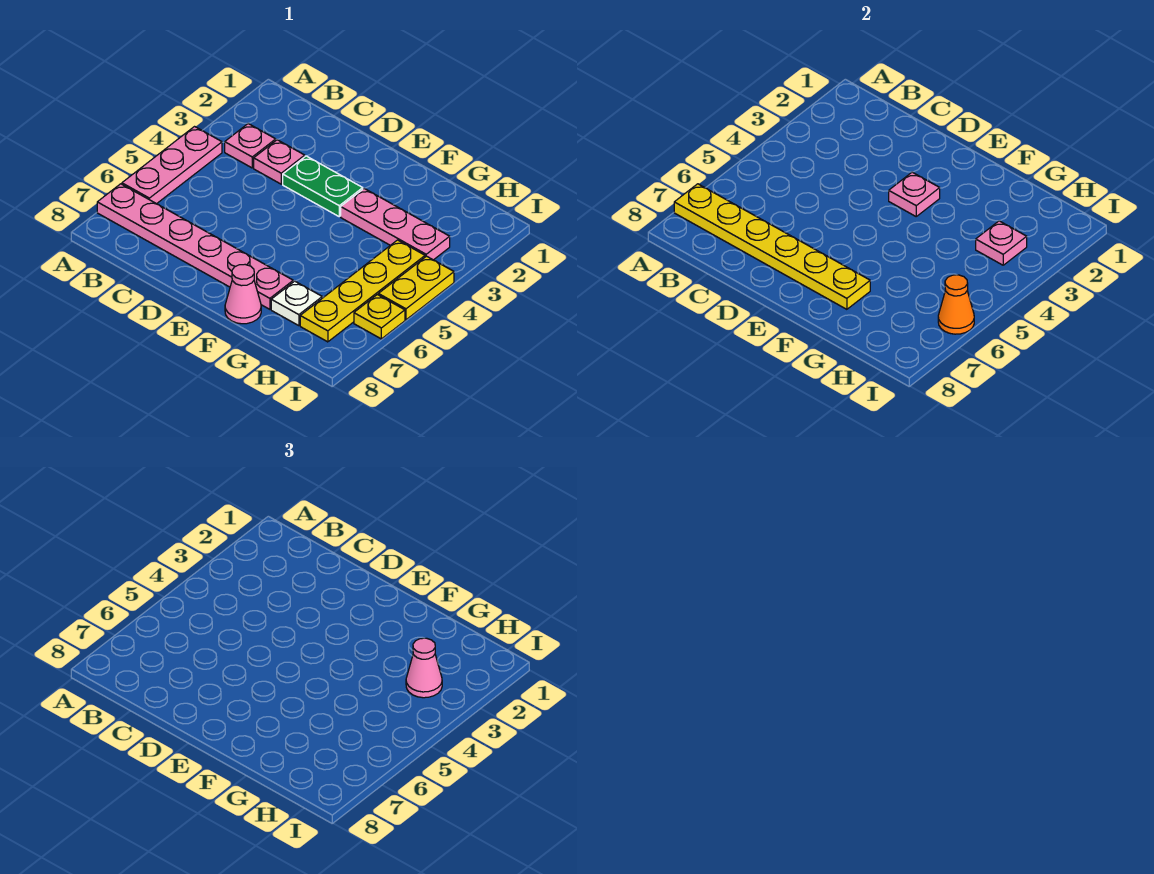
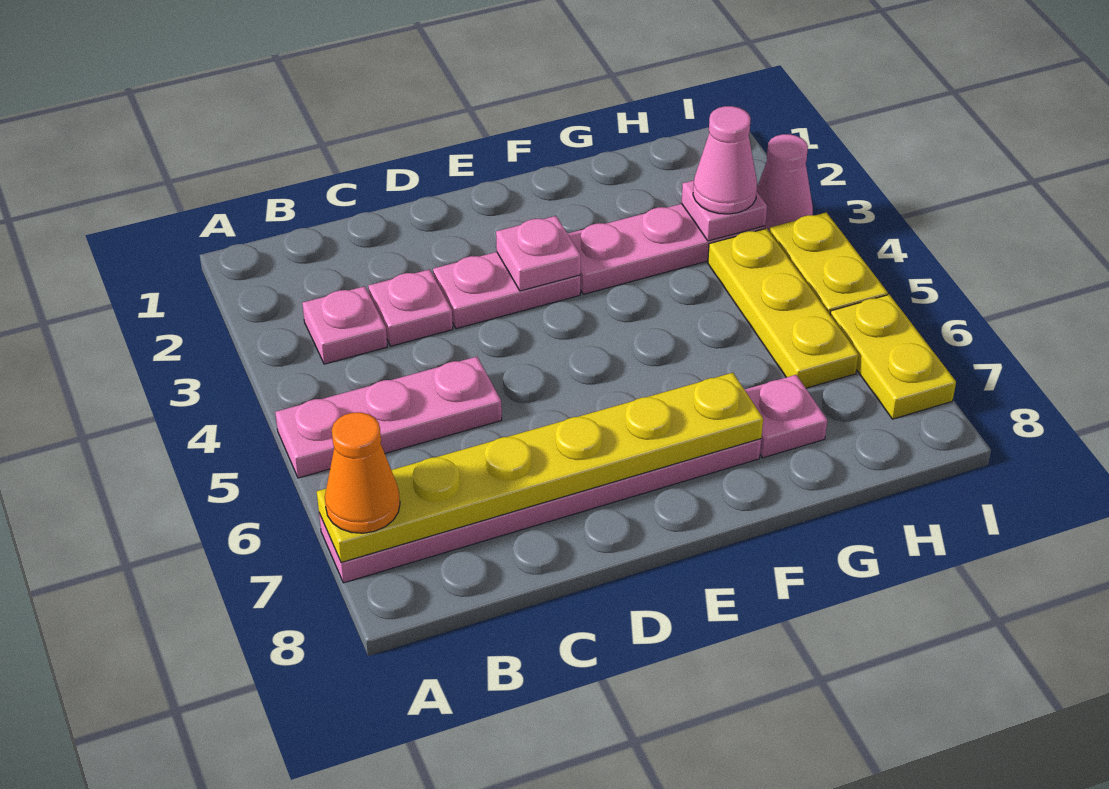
pink 1x3 plate [122,127,222,204] -> pink 1x3 plate turned to [275,357,502,478]
green 1x2 plate [283,156,363,216] -> pink 1x2 plate [433,252,580,329]
pink 1x1 cone [225,265,261,324] -> pink 1x1 cone moved to [757,134,813,231]
white 1x1 plate [271,281,322,326] -> pink 1x1 plate [745,375,827,458]
yellow 1x4 plate [300,240,425,342] -> yellow 1x3 plate [708,228,859,388]
yellow 1x1 plate [354,295,405,339] -> yellow 1x2 plate [830,295,956,419]
orange 1x1 cone [938,275,974,334] -> orange 1x1 cone moved to [325,412,400,533]

